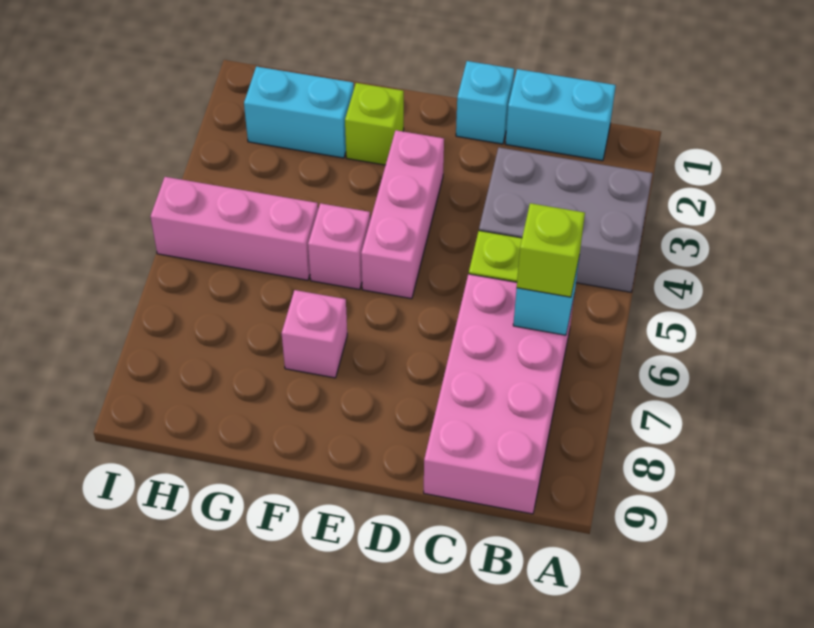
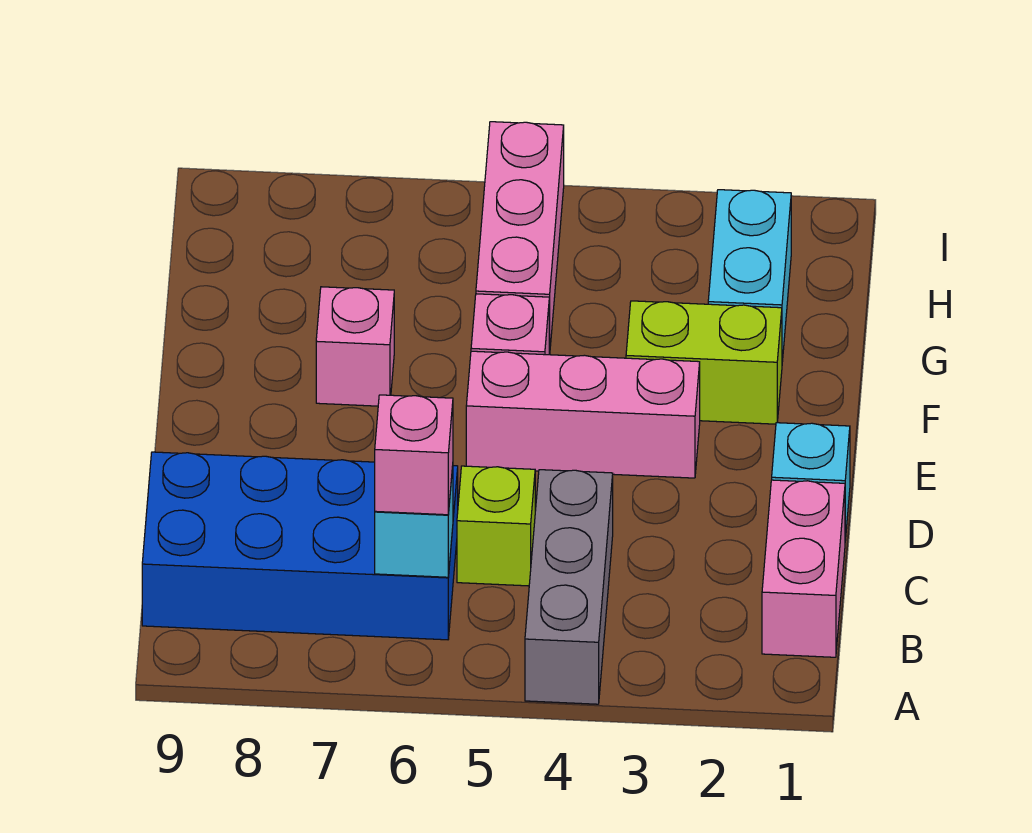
grey 2x3 brick [479,148,653,292] -> grey 1x3 brick [525,470,613,704]
cyan 1x2 brick [506,69,616,161] -> pink 1x2 brick [762,480,845,657]
pink 2x4 brick [424,274,574,514] -> blue 2x4 brick [142,452,458,640]
lime 1x1 brick [517,203,585,297] -> pink 1x1 brick [375,395,453,515]
lime 1x1 brick [345,83,404,165] -> lime 1x2 brick [626,301,782,424]

